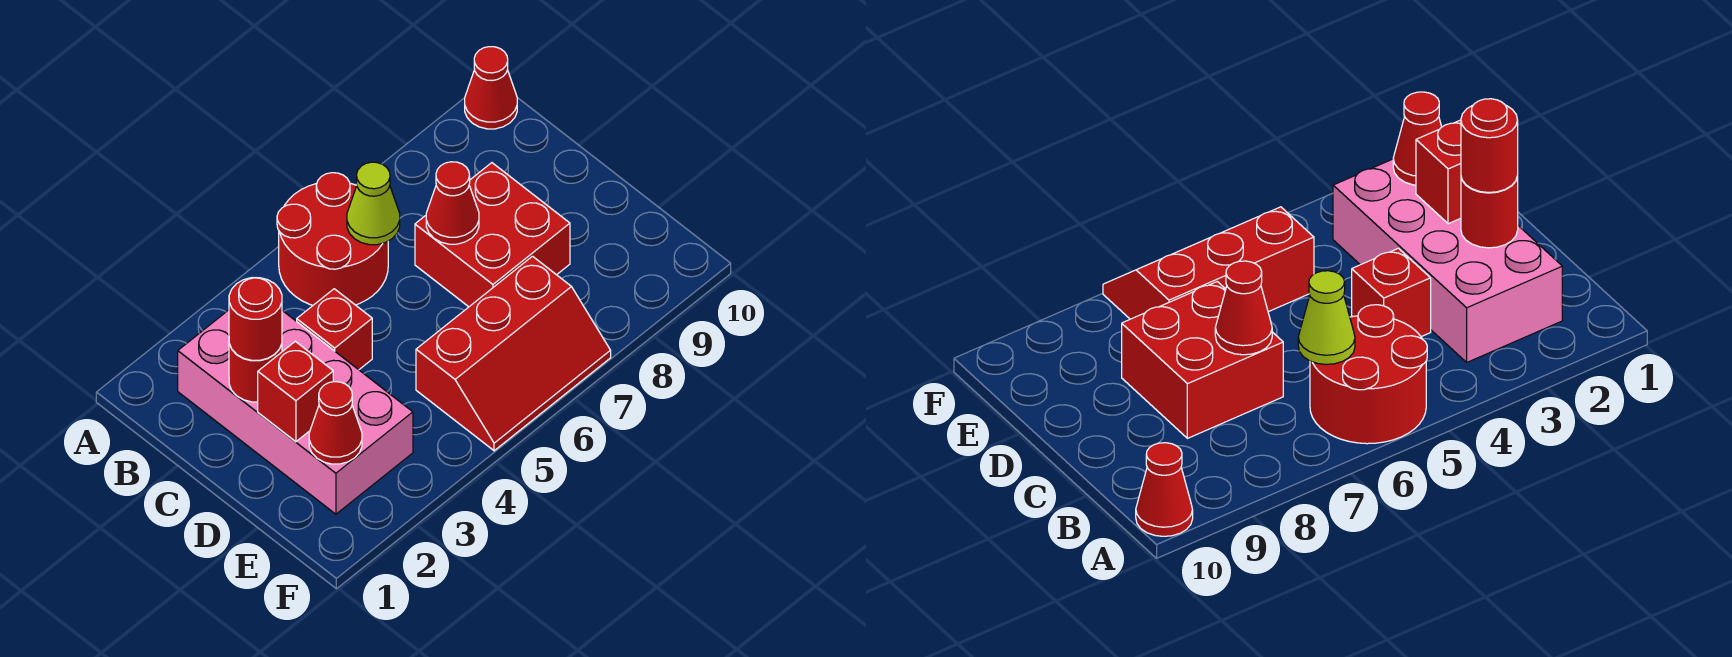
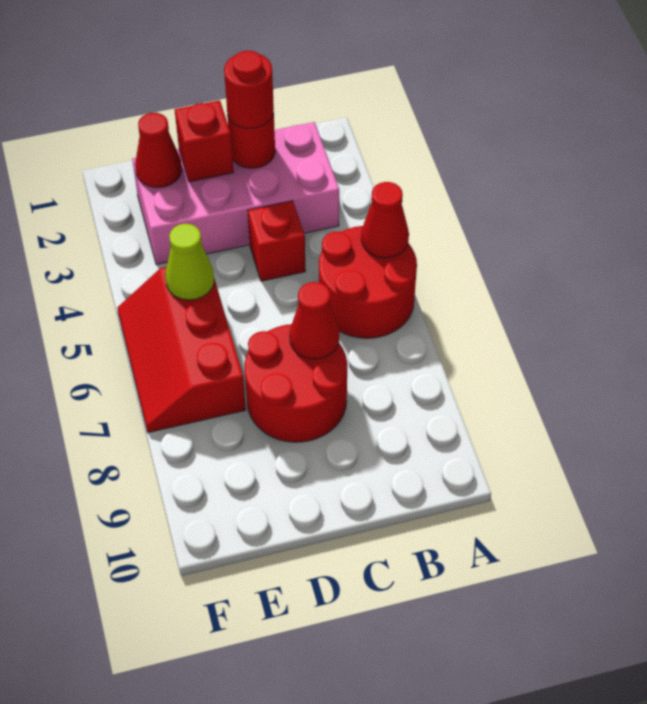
red 1x1 cone [465,47,517,129] -> red 1x1 cone moved to [361,182,409,258]
lime 1x1 cone [347,162,400,245] -> lime 1x1 cone moved to [165,224,214,300]
red 2x2 brick [415,163,570,307] -> red 2x2 round brick [245,324,347,442]

